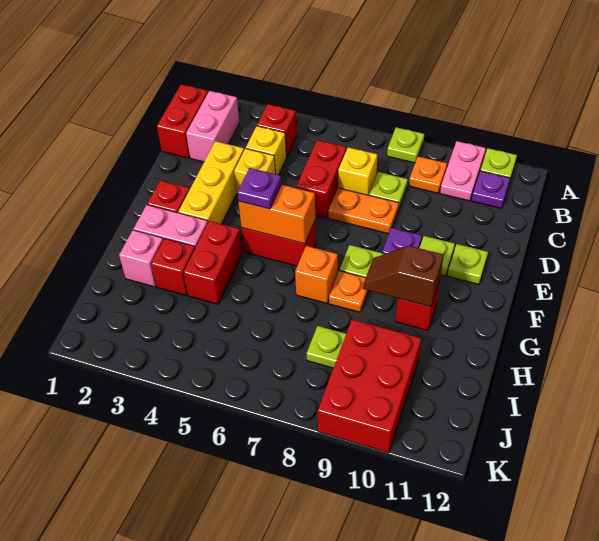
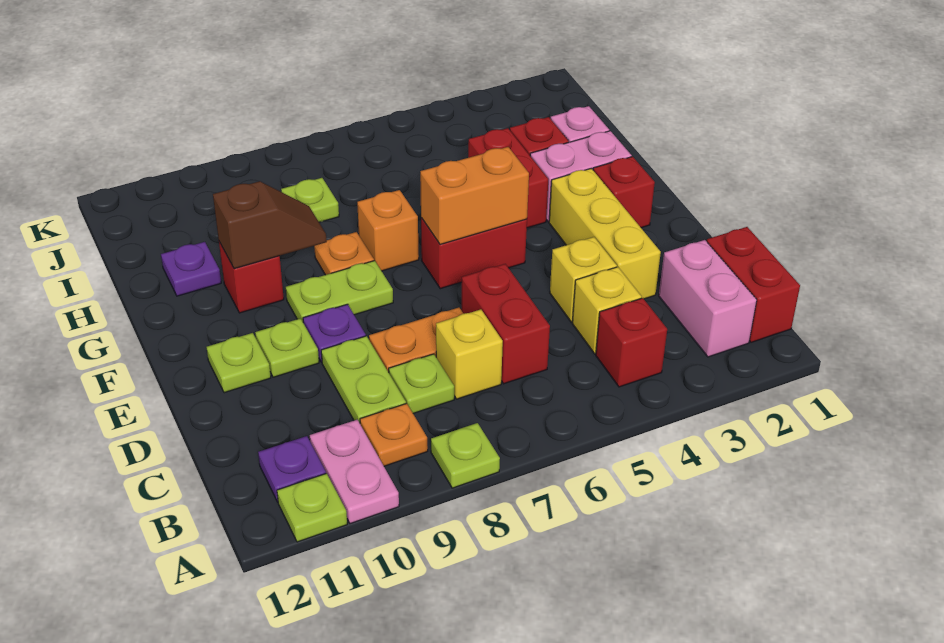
none -> lime 1x2 plate [321,336,406,423]
purple 1x1 plate [237,168,281,209] -> purple 1x1 plate moved to [161,242,221,296]
red 2x3 brick [318,319,421,453] -> none

